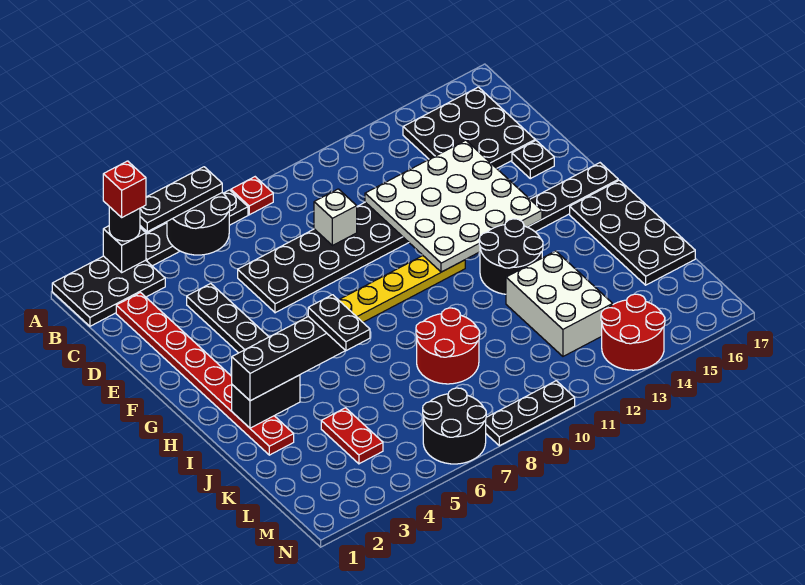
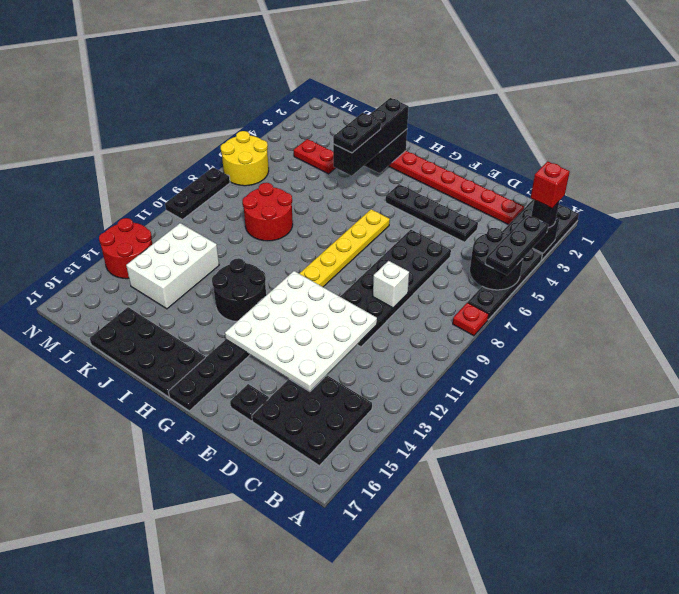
black 1x2 plate [308,295,370,351] -> black 1x2 plate turned to [333,113,381,153]
white 2x3 brick [506,251,613,356] -> white 2x3 brick turned to [126,223,219,309]
black 2x2 round brick [423,388,486,464] -> yellow 2x2 round brick [221,131,269,186]

